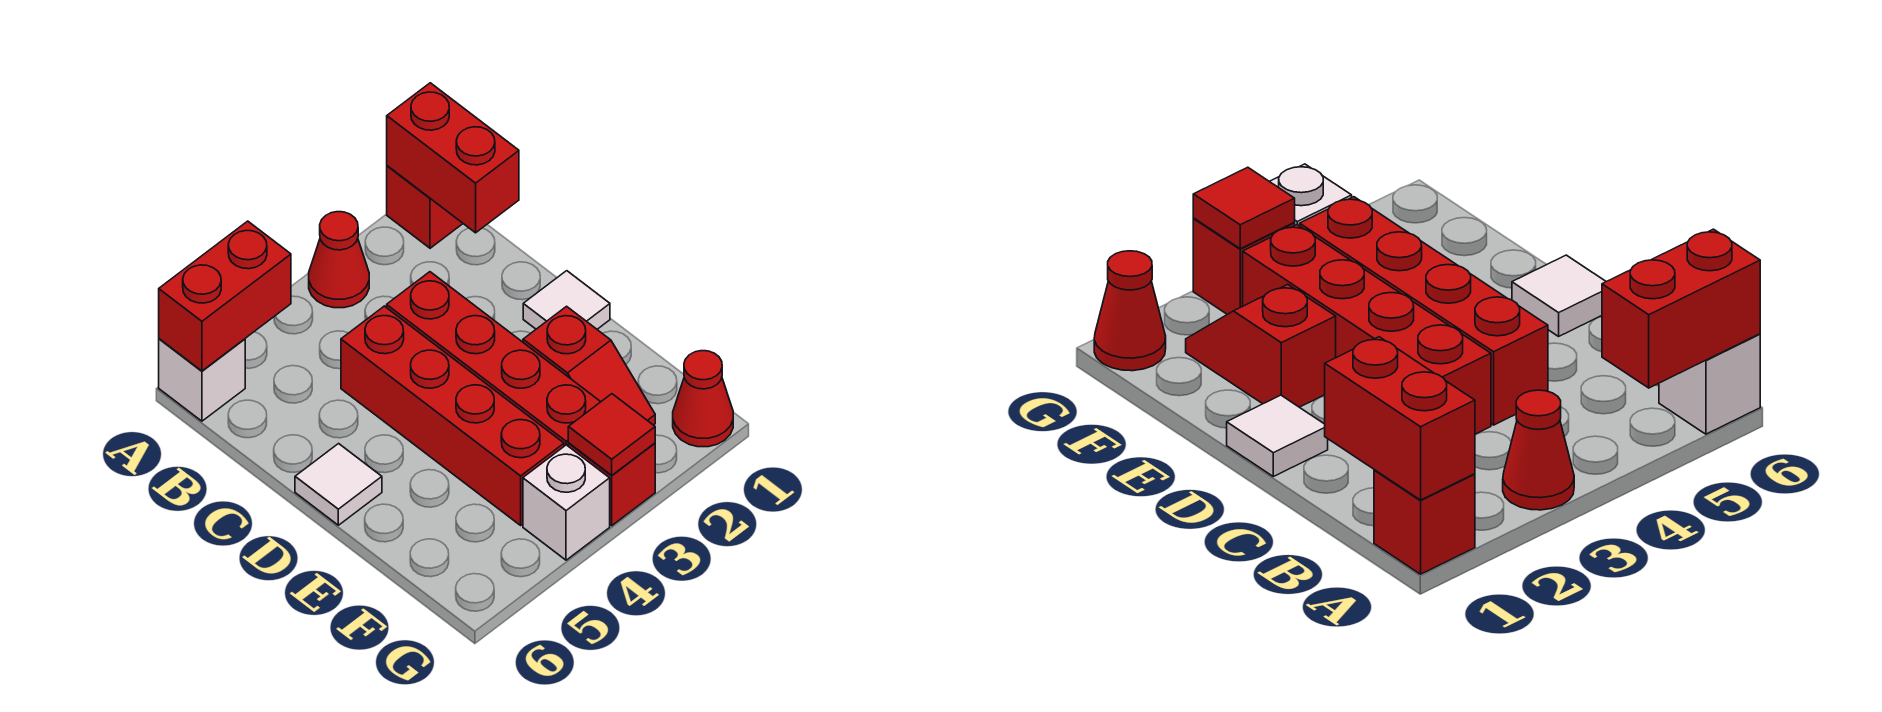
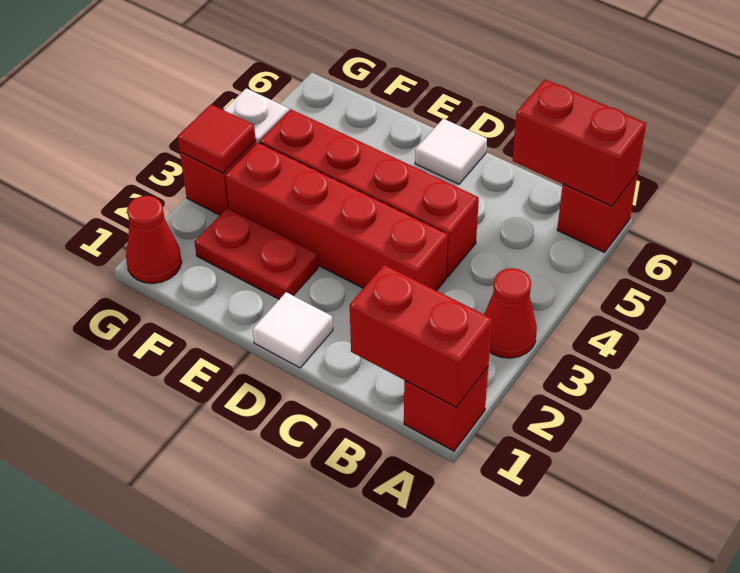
red 1x2 brick [159,221,291,371] -> red 1x2 brick turned to [513,80,646,206]
white 1x1 brick [159,339,245,421] -> red 1x1 brick [557,173,638,252]
red 1x2 slope [523,306,655,425] -> red 1x2 plate [194,208,318,299]

